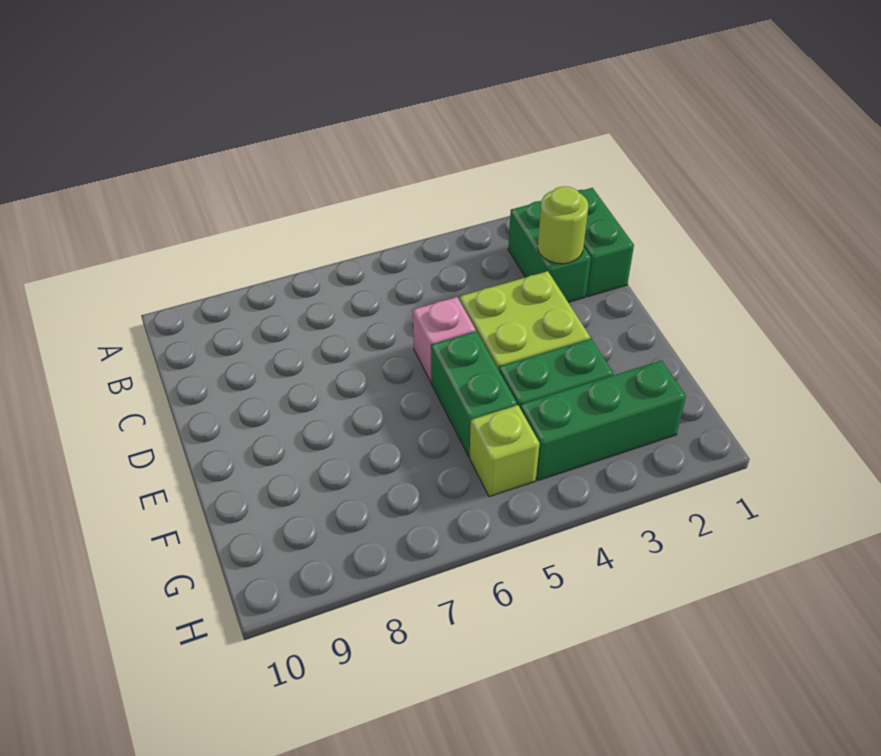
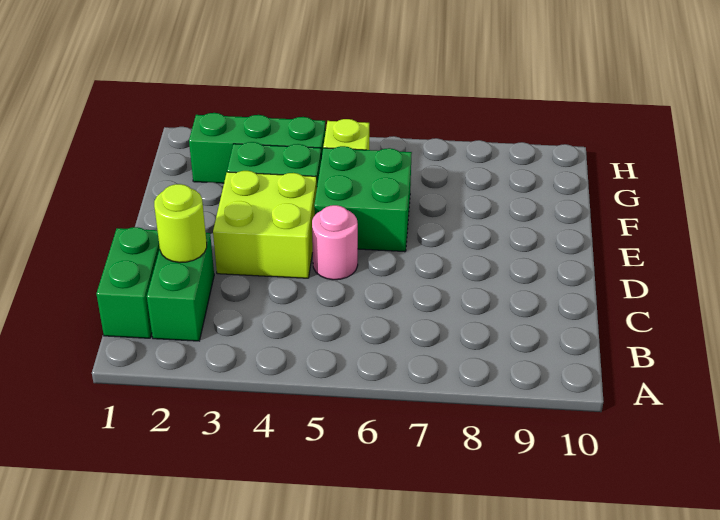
pink 1x1 brick [413,297,476,382] -> pink 1x1 round brick [312,205,358,280]
green 1x2 brick [431,331,517,456] -> green 2x2 brick [314,146,412,252]

